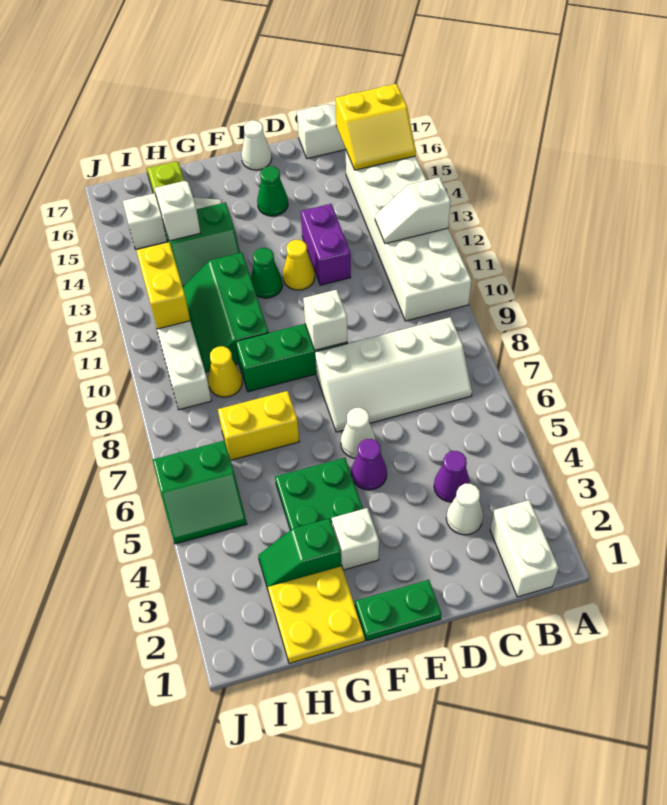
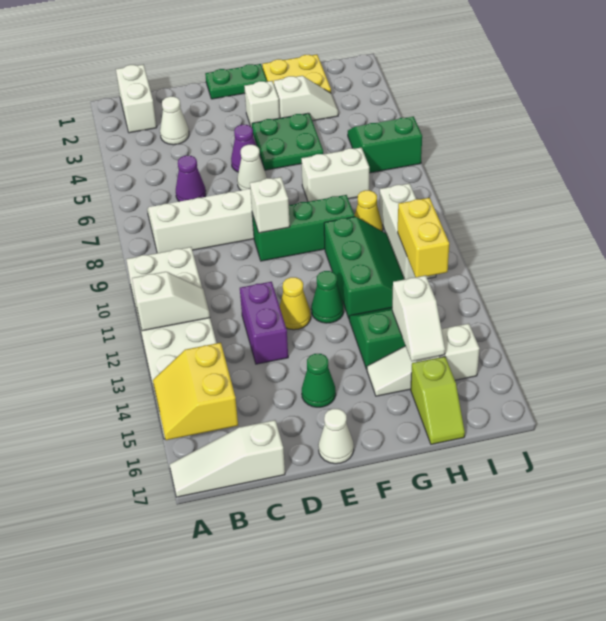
yellow 2x2 slope [336,84,416,170] -> yellow 2x2 slope turned to [153,343,238,440]
purple 1x1 cone [434,451,470,502] -> purple 1x1 cone moved to [176,156,206,202]
green 1x2 slope [258,518,341,589] -> white 1x2 slope [274,76,338,121]
yellow 1x2 brick [218,391,299,460] -> white 1x2 brick [301,148,369,202]

